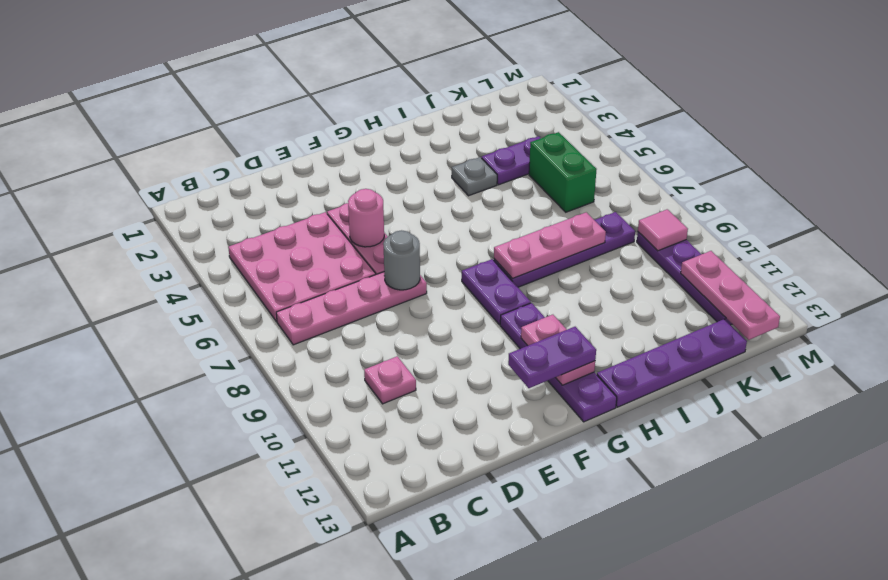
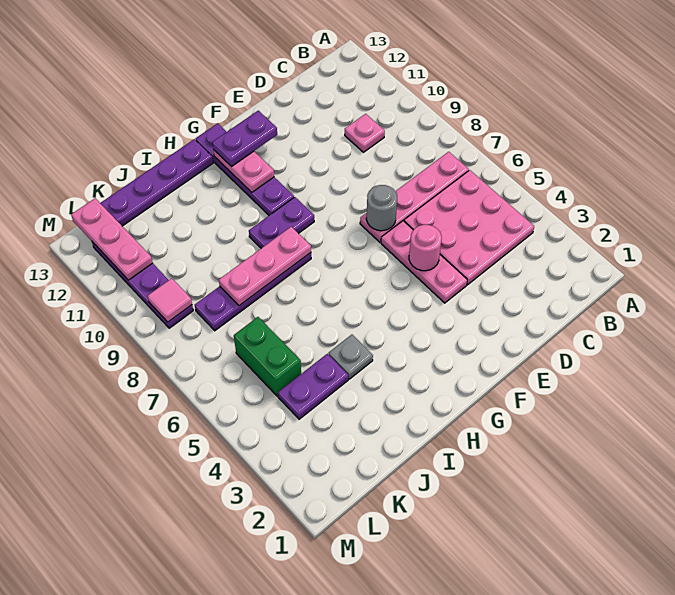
purple 1x2 plate [462,259,531,325] -> purple 1x2 plate turned to [249,197,314,248]

